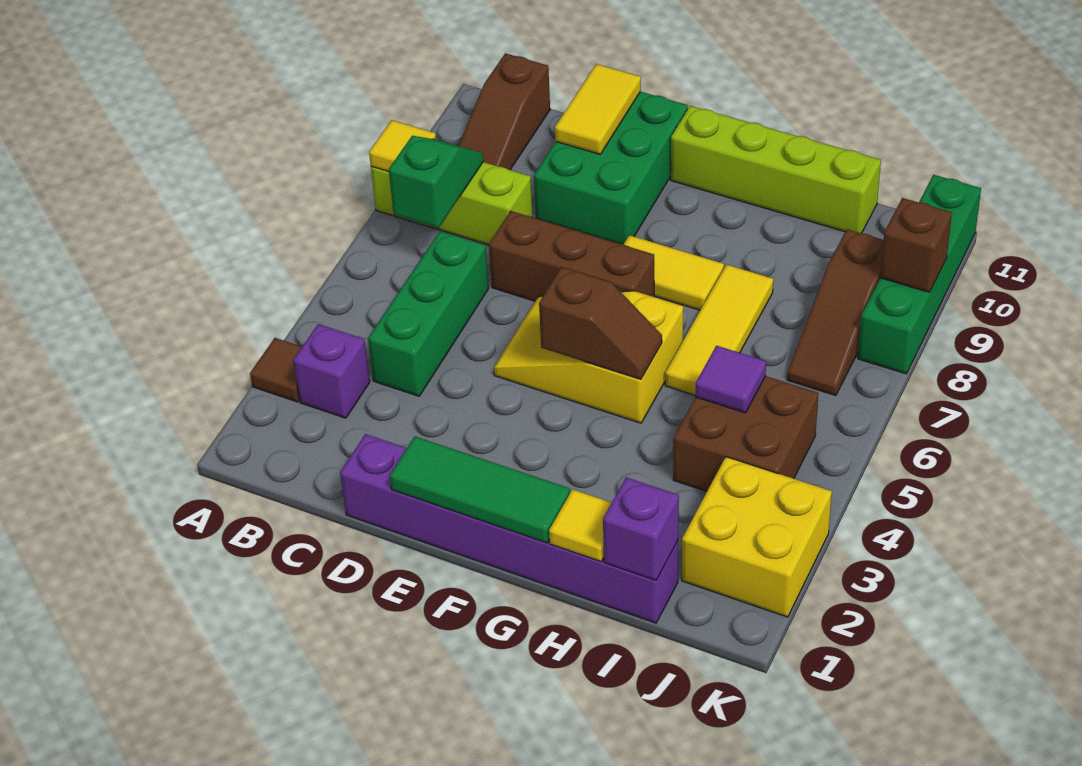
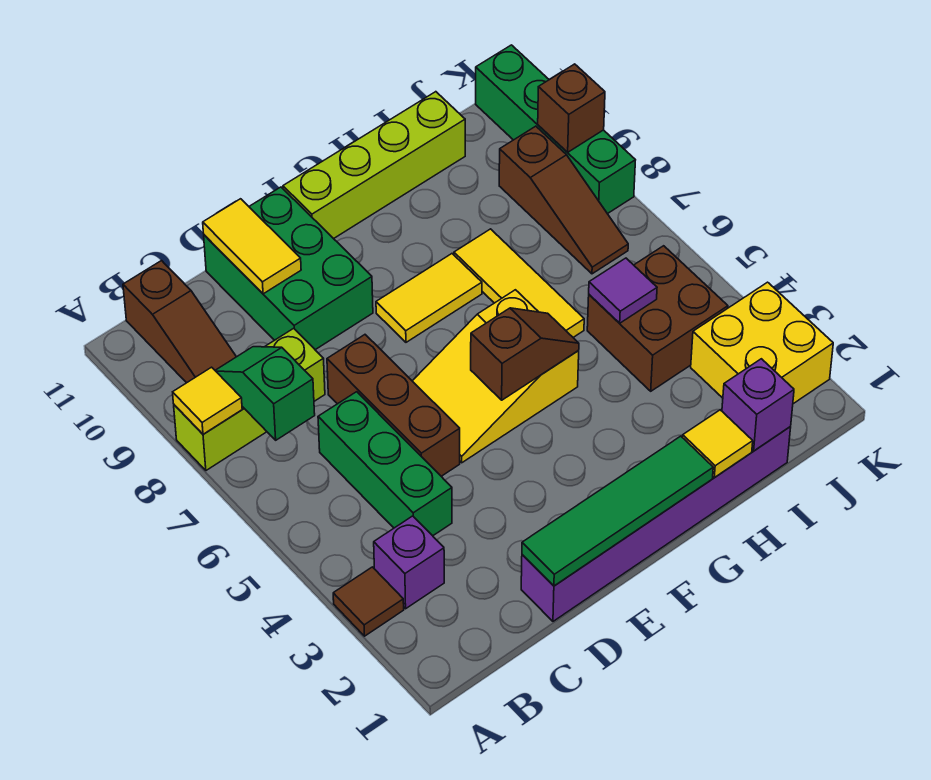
brown 1x3 brick [489,211,654,301] -> brown 1x3 brick turned to [327,335,460,476]
green 1x3 tile [390,436,570,543] -> green 1x4 tile [522,436,713,586]

